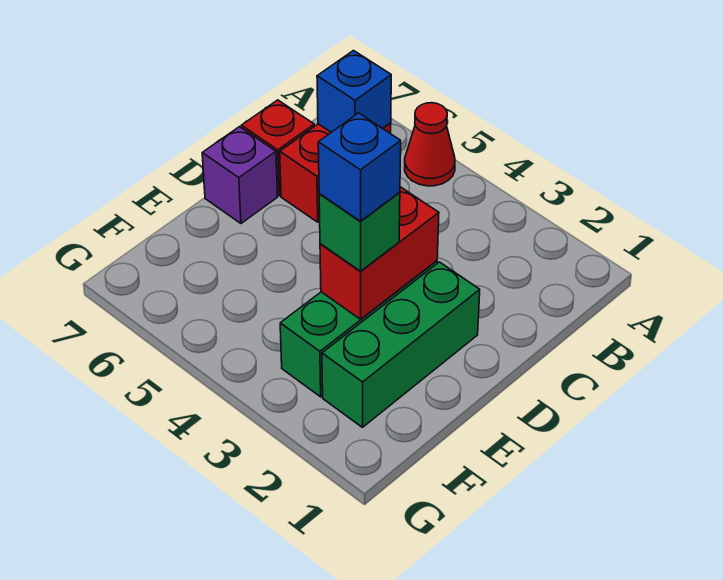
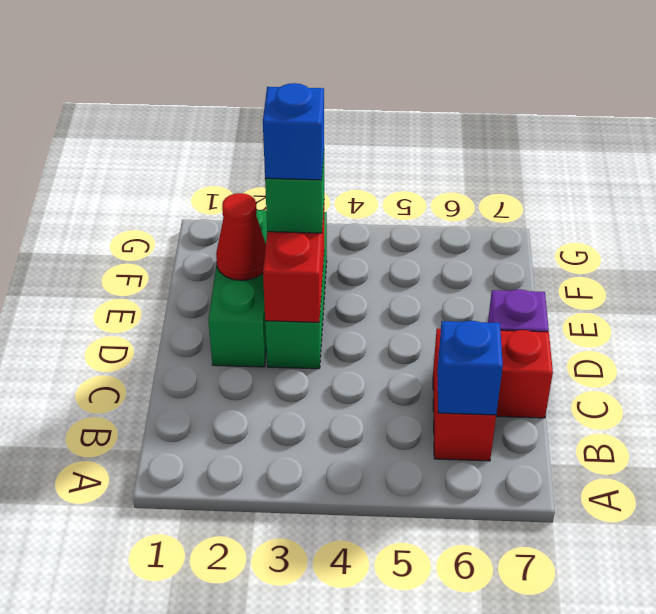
red 1x1 cone [405,103,455,186] -> red 1x1 cone moved to [216,193,266,280]

